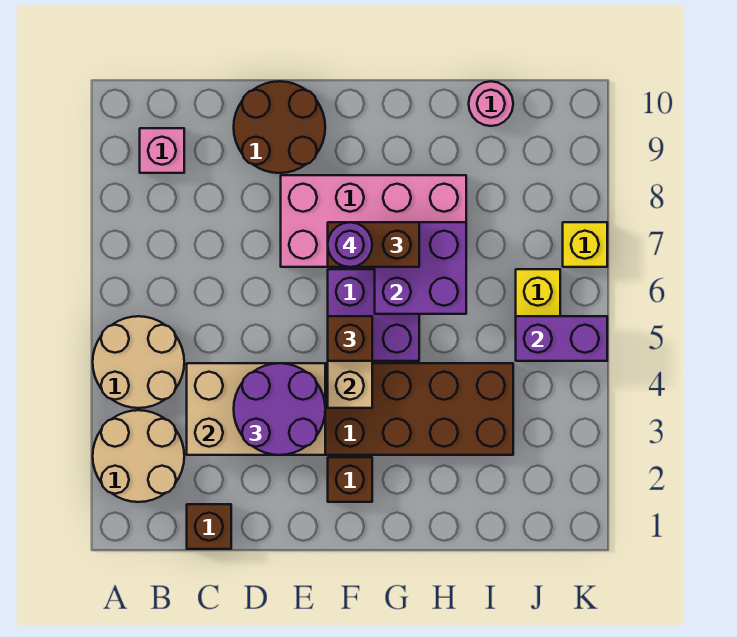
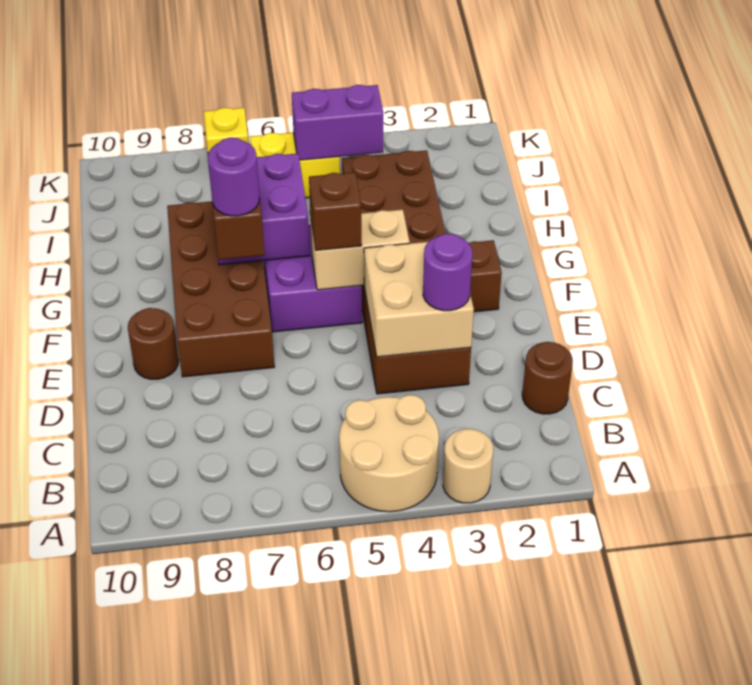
tan 2x2 round brick [93,410,184,502] -> tan 1x1 round brick [443,429,493,503]
pink 1x1 brick [140,128,184,173] -> none
brown 1x1 brick [187,504,231,549] -> brown 1x1 round brick [522,342,573,414]
tan 2x3 brick [187,363,325,455] -> tan 2x2 brick [364,242,474,357]
purple 2x2 round brick [234,363,325,455] -> purple 1x1 round brick [423,234,472,311]
brown 2x2 round brick [234,81,325,173] -> brown 1x1 round brick [128,308,179,379]
pink 2x4 brick [281,175,466,267] -> brown 2x4 brick [167,201,274,377]
pink 1x1 round brick [469,81,513,126] -> none
purple 1x2 brick [516,316,607,361] -> purple 1x2 brick turned to [292,85,383,160]

